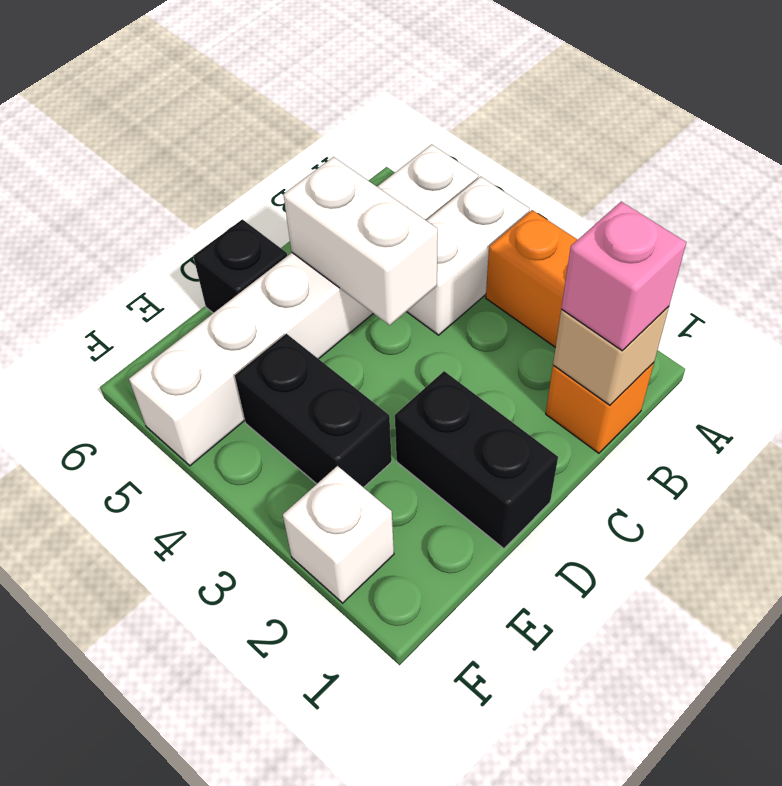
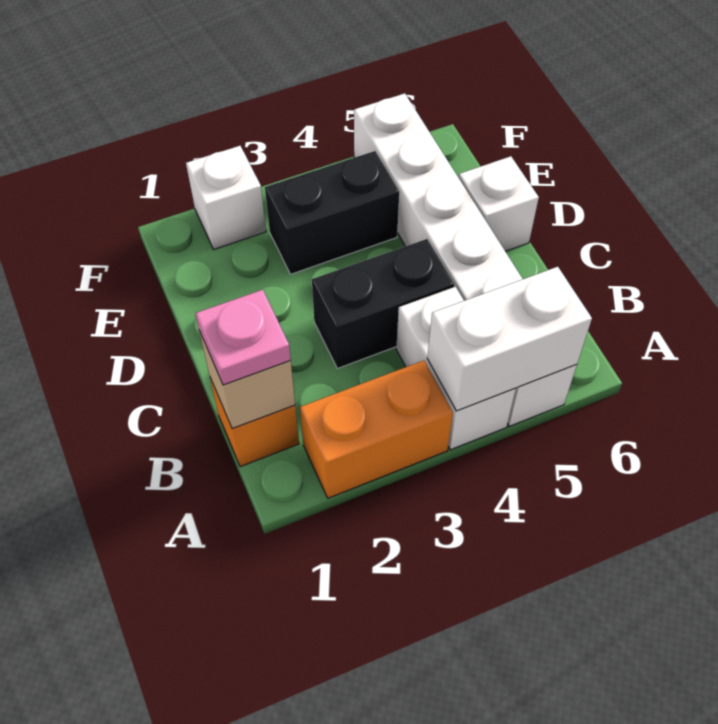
pink 1x1 brick [561,202,686,351] -> pink 1x1 plate [195,290,291,385]
white 1x2 brick [283,157,438,325] -> white 1x2 brick moved to [427,267,592,411]
black 1x2 brick [395,371,558,549] -> black 1x2 brick moved to [312,239,454,368]
black 1x1 brick [193,219,287,313] -> white 1x1 brick [459,156,539,251]

